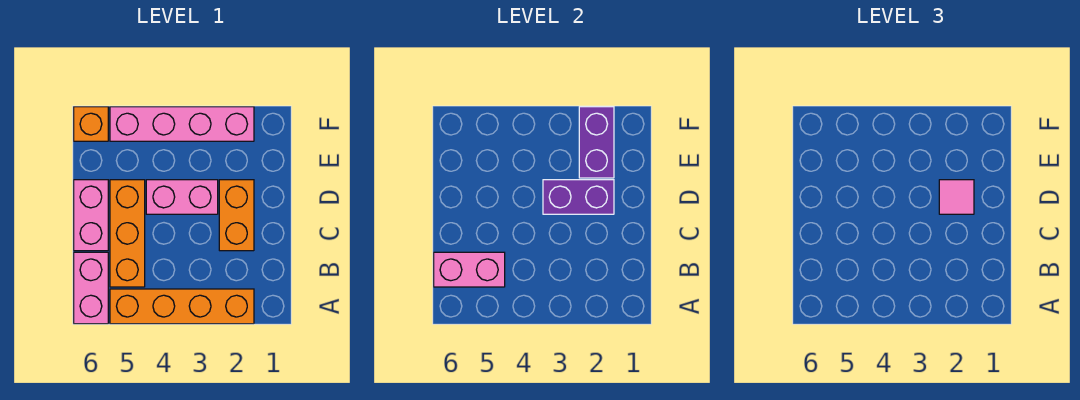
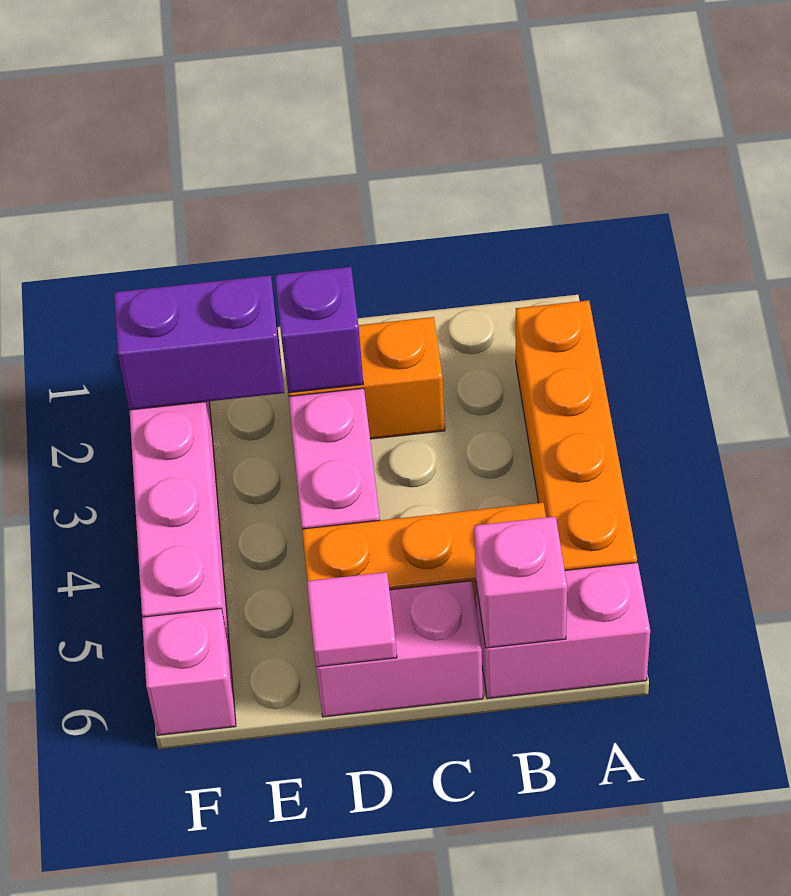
pink 1x2 brick [434,252,505,287] -> pink 1x1 brick [474,517,567,648]
purple 1x2 brick [543,180,614,214] -> purple 1x1 brick [275,267,363,393]
pink 1x1 tile [939,180,974,214] -> pink 1x1 tile moved to [307,572,397,667]
orange 1x1 brick [74,107,108,141] -> pink 1x1 brick [142,609,236,735]

